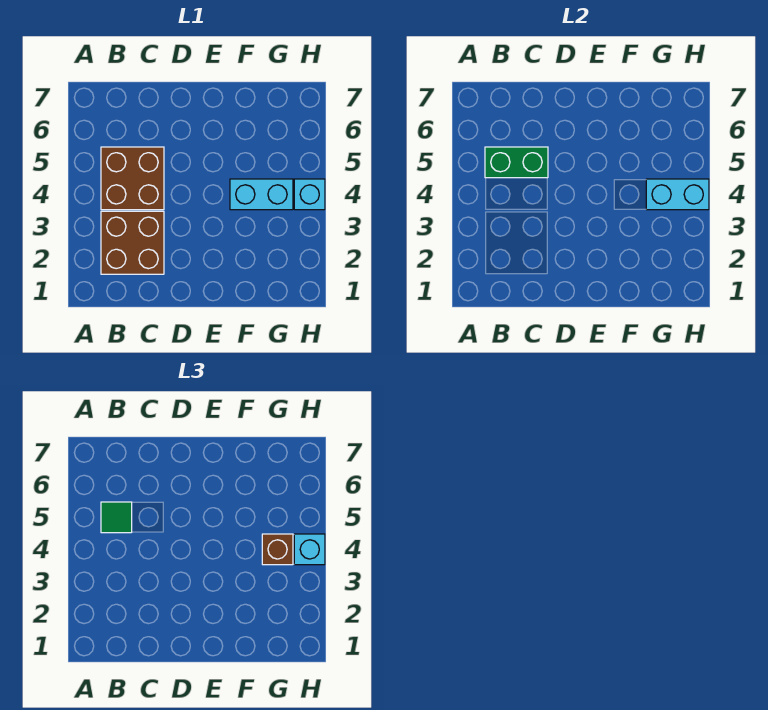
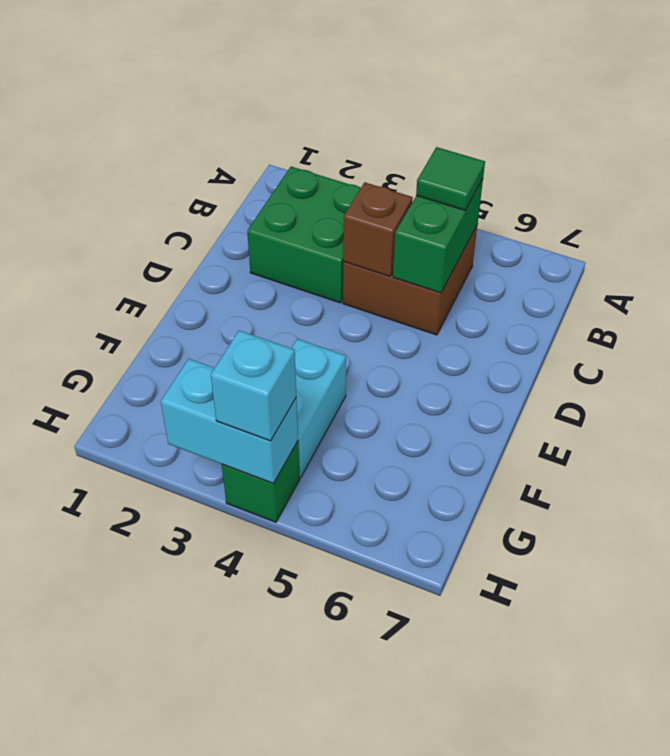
brown 2x2 brick [101,211,164,274] -> green 2x2 brick [247,167,361,303]
cyan 1x2 brick [646,179,709,210] -> cyan 1x2 brick turned to [161,359,298,483]
brown 1x1 brick [262,534,293,565] -> brown 1x1 brick moved to [343,182,413,276]
cyan 1x1 brick [294,179,325,210] -> green 1x1 brick [222,441,300,522]

